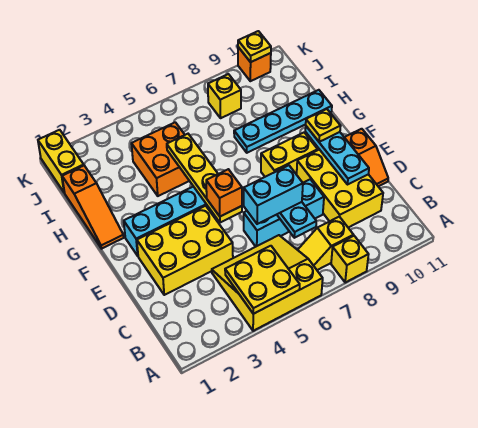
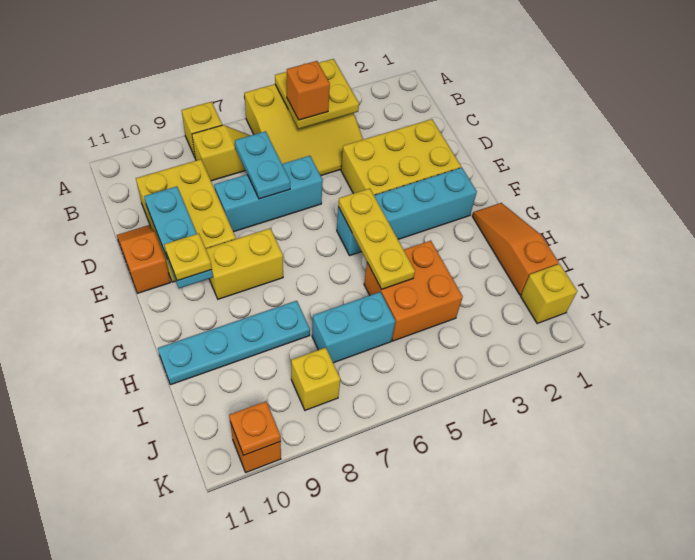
cyan 1x2 brick [244,165,303,224] -> cyan 1x2 brick moved to [312,292,395,363]
yellow 1x4 plate [167,134,242,223] -> yellow 1x3 plate [338,189,415,289]
orange 1x1 brick [206,169,242,216] -> orange 1x1 brick moved to [287,61,330,120]
yellow 1x2 brick [38,130,84,193] -> yellow 1x1 brick [521,264,577,324]
yellow 1x1 plate [238,31,271,62] -> orange 1x1 plate [229,401,281,456]

